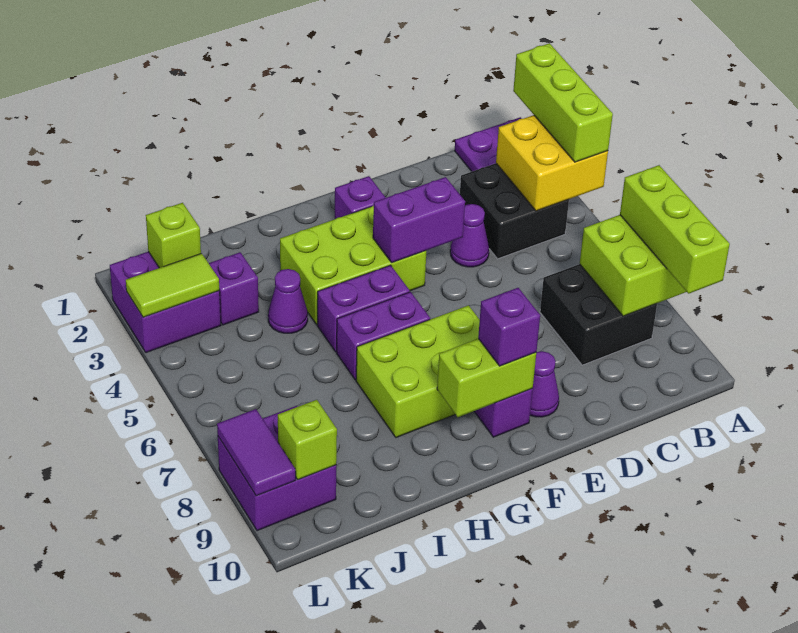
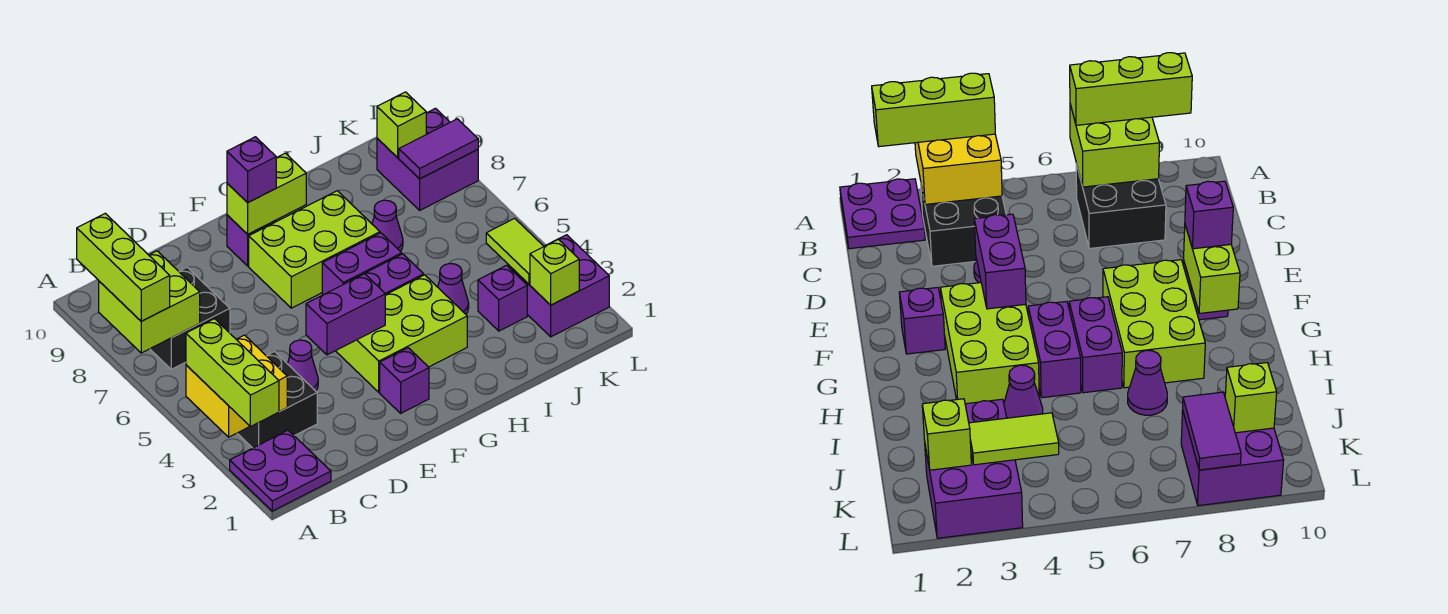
purple 1x1 cone [530,351,559,417] -> purple 1x1 cone moved to [372,200,403,251]
lime 1x2 tile [126,253,219,317] -> lime 1x2 tile turned to [486,218,544,284]
purple 1x2 tile [217,409,296,496] -> purple 1x2 tile turned to [399,119,478,179]

